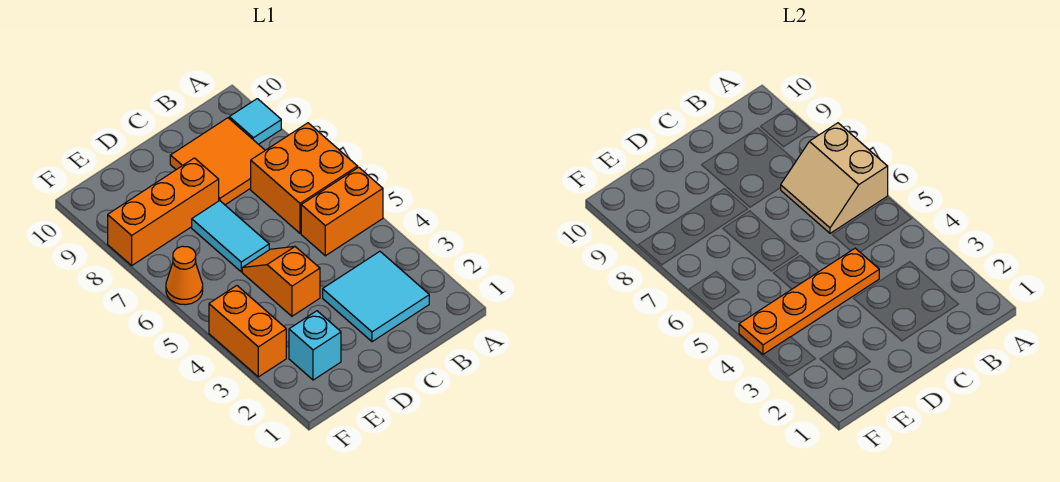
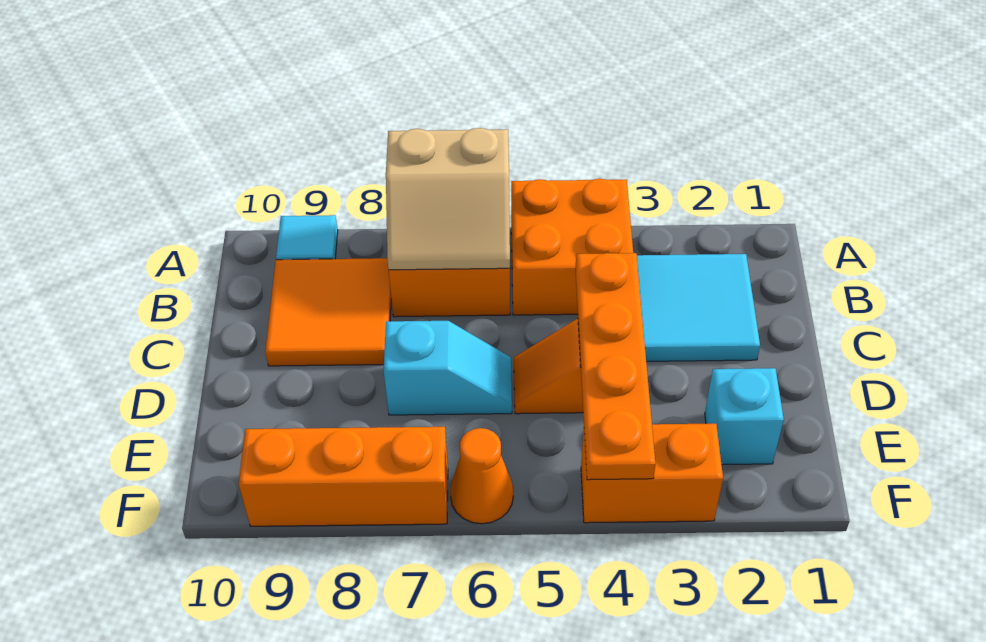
orange 1x2 brick [301,167,383,256] -> orange 2x2 brick [511,179,633,315]
cyan 1x2 tile [192,201,269,272] -> cyan 1x2 slope [384,321,512,415]
orange 1x3 brick [108,158,219,265] -> orange 1x3 brick turned to [239,427,448,526]

